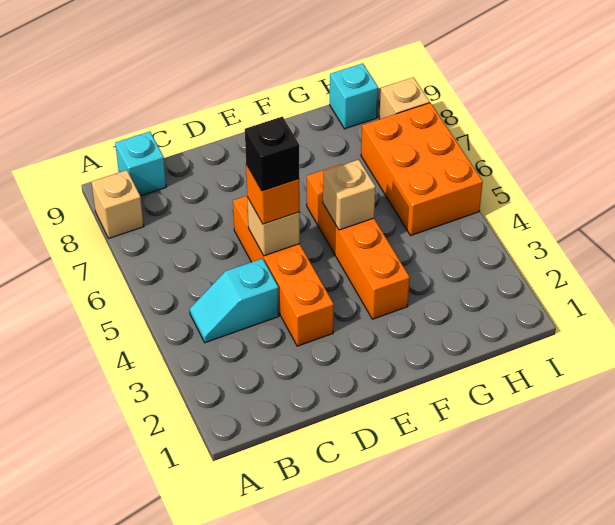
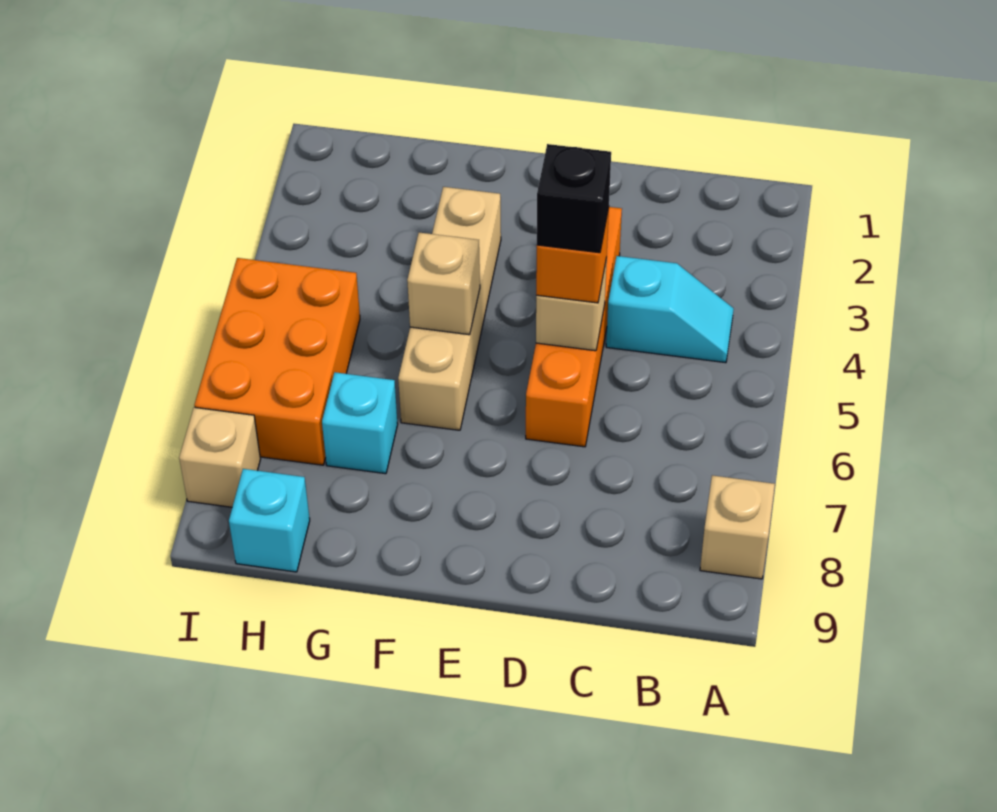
cyan 1x1 brick [115,131,166,196] -> cyan 1x1 brick moved to [322,372,398,474]
orange 1x4 brick [307,164,410,319] -> tan 1x4 brick [398,187,501,430]

